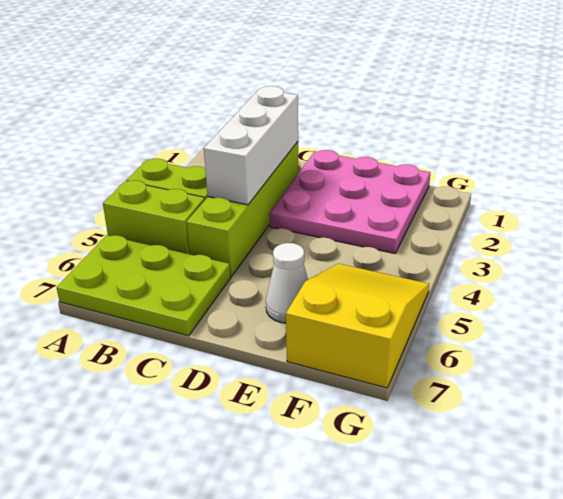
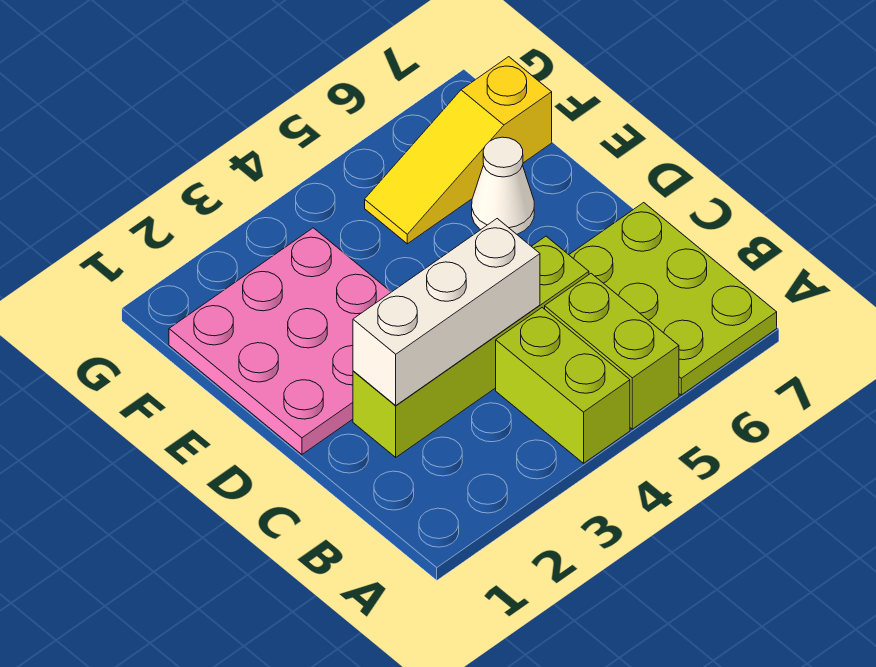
yellow 2x3 slope [286,264,429,388] -> yellow 1x3 slope [365,57,552,244]

